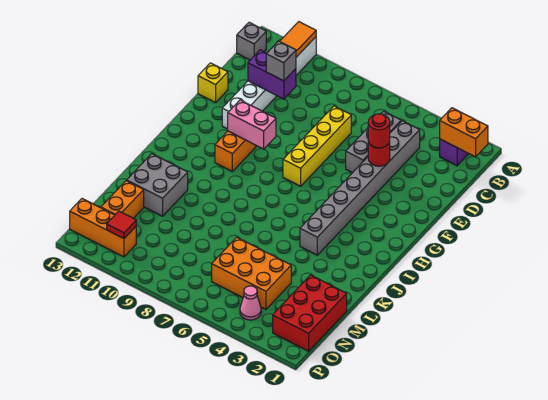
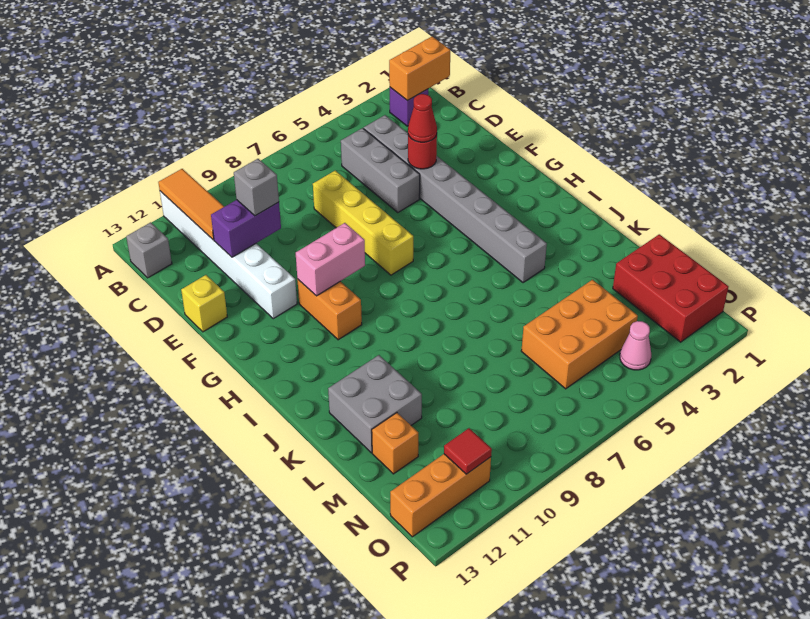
red 1x1 round brick [368,114,390,148] -> red 1x1 cone [408,94,437,142]
orange 1x2 brick [101,181,144,218] -> orange 1x1 brick [372,413,418,474]

